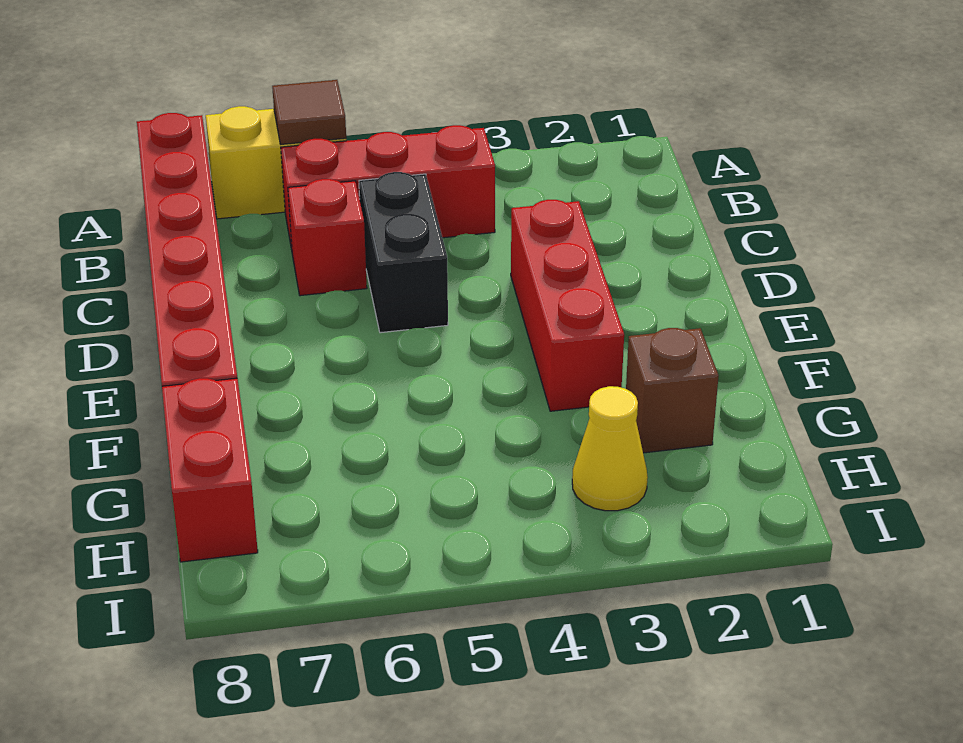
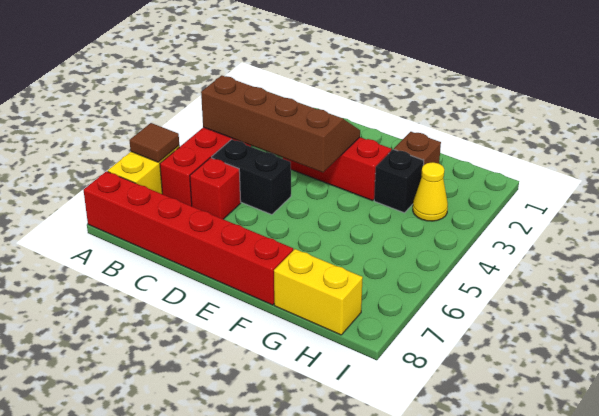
none -> brown 2x4 slope [201,75,360,172]
none -> black 1x1 brick [374,149,424,213]
red 1x2 brick [162,378,258,562] -> yellow 1x2 brick [274,249,363,335]

